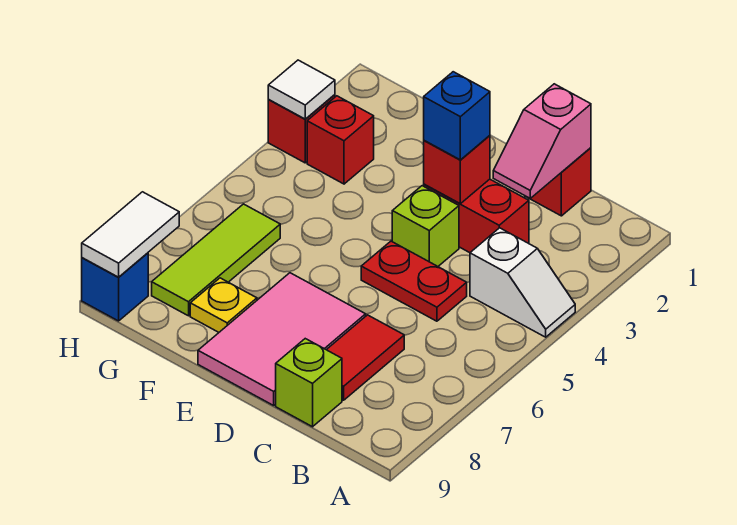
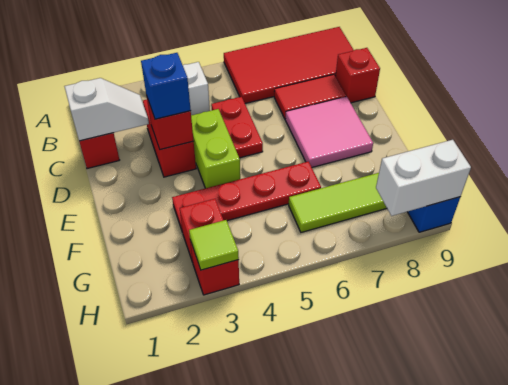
none -> red 2x4 tile [224,27,354,103]
pink 1x2 slope [493,84,591,198] -> white 1x2 slope [64,78,149,141]
lime 1x1 brick [276,339,342,427] -> red 1x1 brick [336,48,380,103]
lime 1x1 brick [392,186,459,266] -> lime 1x2 brick [191,109,240,188]
pink 2x3 tile [198,273,366,405] -> pink 2x2 tile [285,97,373,167]
none -> red 1x4 plate [172,161,321,233]
yellow 1x1 plate [190,278,257,332] -> none
white 1x1 tile [268,60,335,119] -> lime 1x1 tile [189,220,239,270]
white 1x2 tile [82,192,179,277] -> white 1x2 brick [376,140,471,216]

